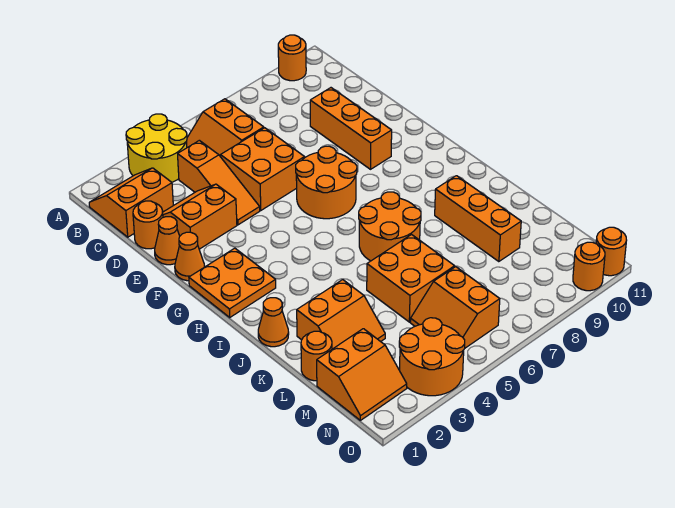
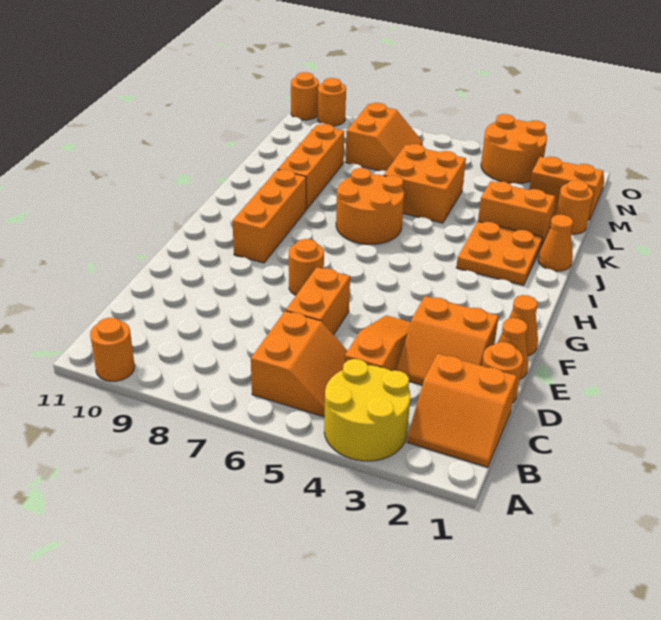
orange 2x2 brick [221,128,305,210] -> orange 1x2 brick [286,267,350,335]
orange 1x3 brick [310,88,392,169] -> orange 1x3 brick moved to [232,169,306,263]
orange 2x2 round brick [296,146,357,219] -> orange 1x1 round brick [289,239,324,295]
orange 2x2 plate [189,248,276,317] -> orange 2x2 plate moved to [456,222,543,285]
orange 2x2 slope [410,267,500,348] -> orange 2x2 slope moved to [345,103,423,171]

